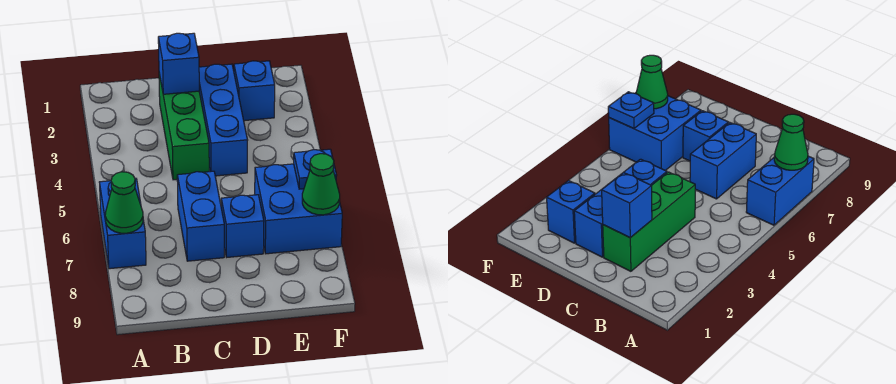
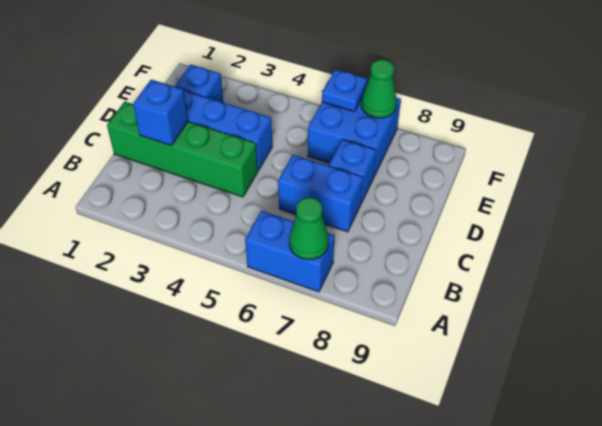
green 1x3 brick [159,73,209,180] -> green 1x4 brick [107,101,258,197]

